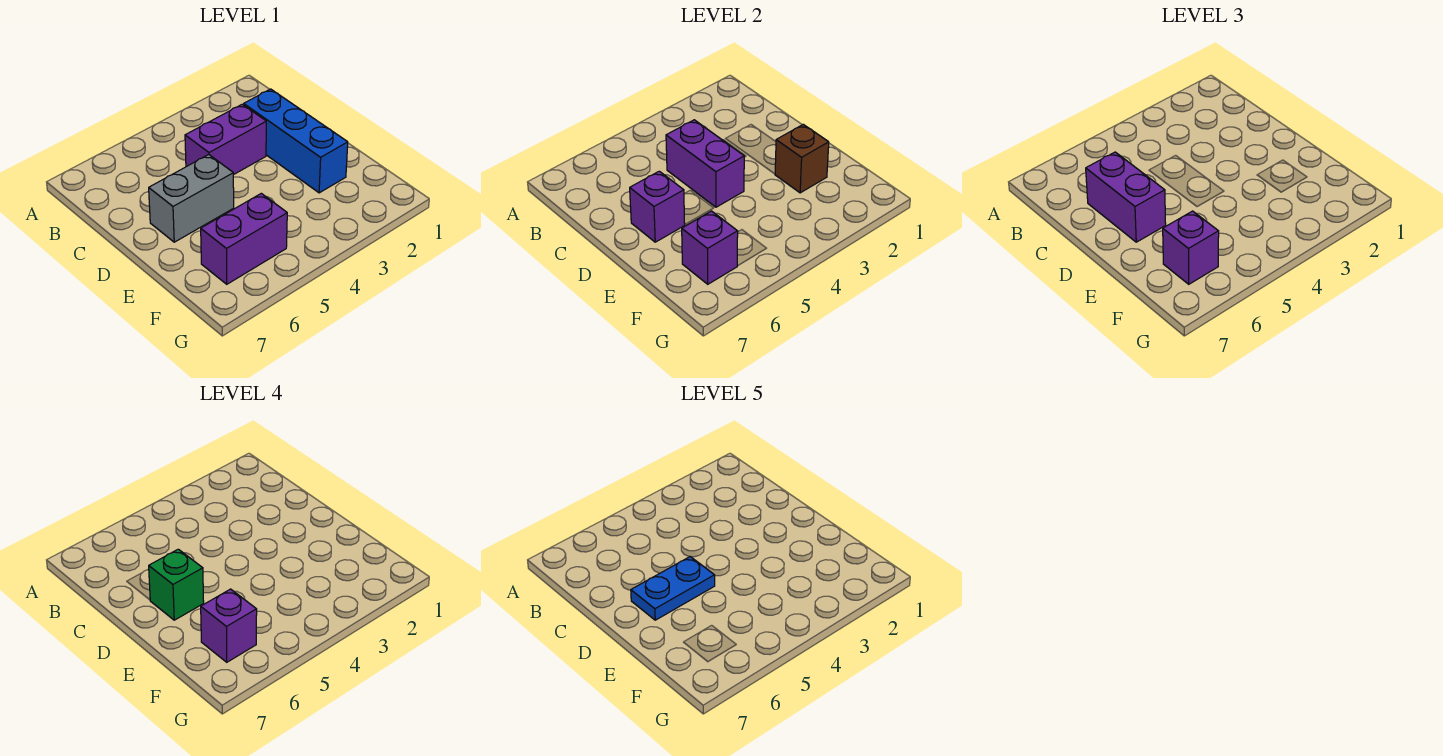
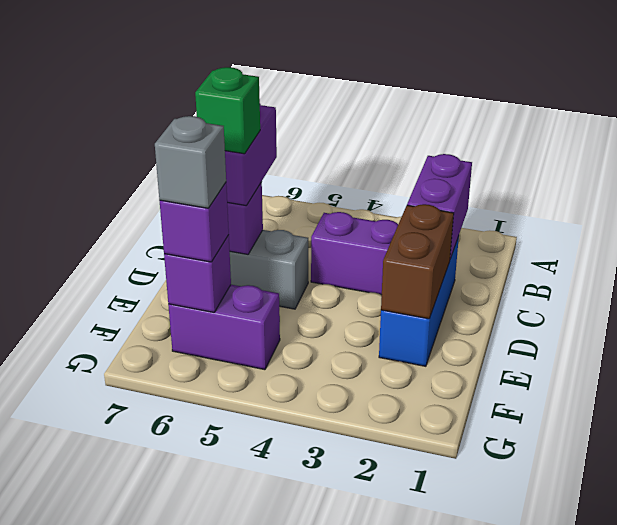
purple 1x2 brick [666,120,744,207] -> purple 1x2 brick moved to [407,154,472,259]
blue 1x2 plate [631,557,715,620] -> none
brown 1x1 brick [775,124,829,193] -> brown 1x2 brick [381,204,454,319]
purple 1x1 brick [201,589,257,662] -> grey 1x1 brick [155,116,226,208]

